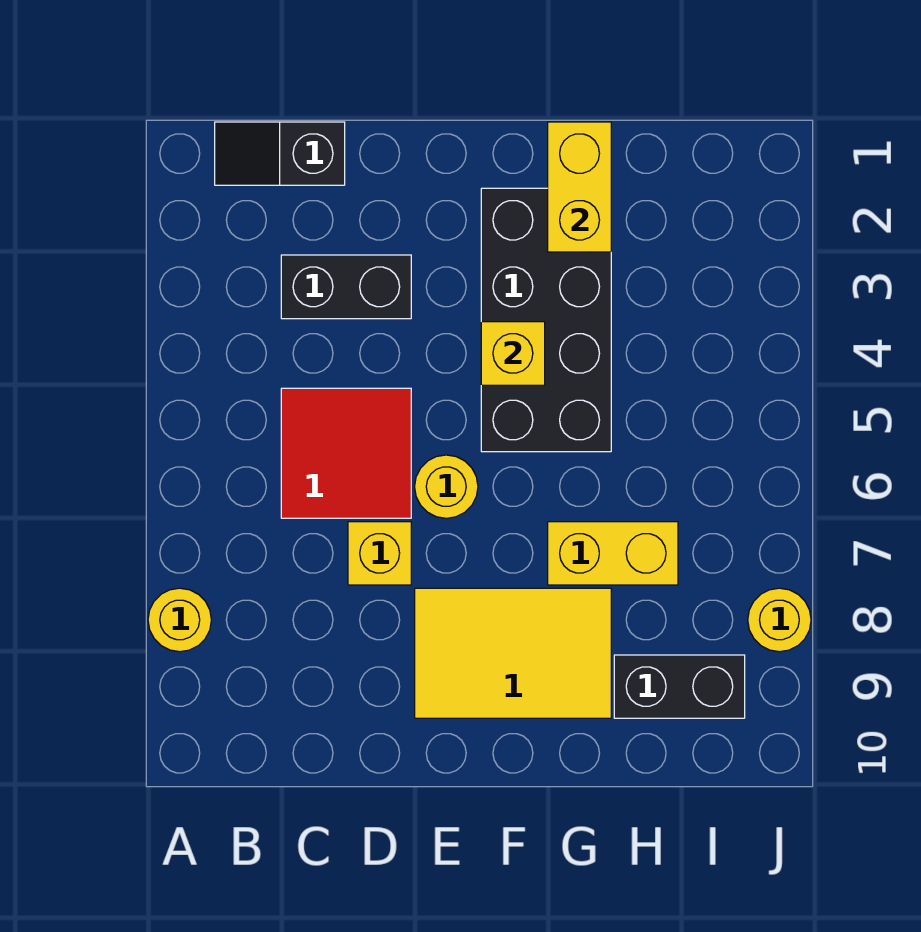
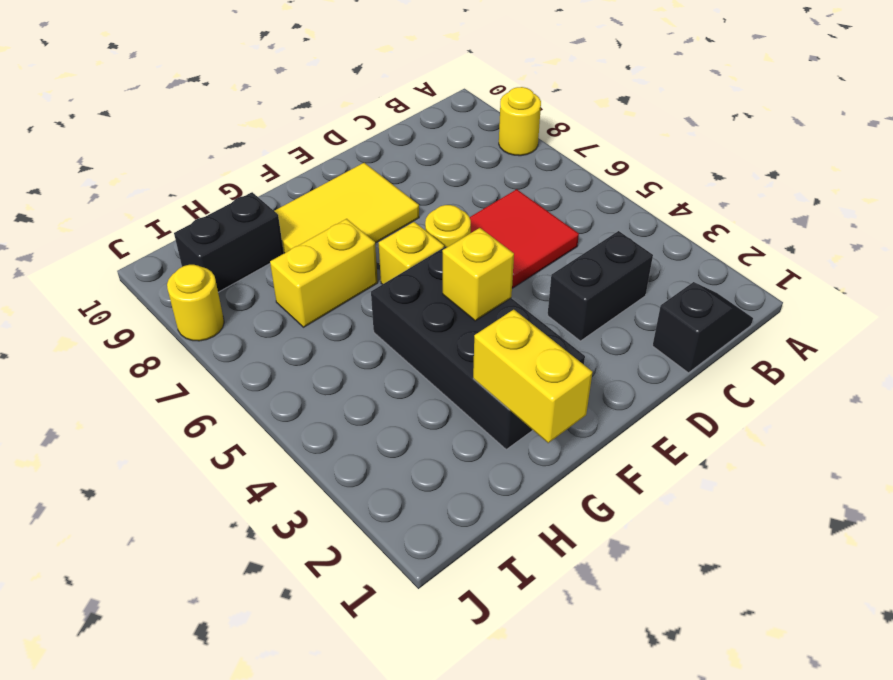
yellow 1x1 brick [348,522,411,585] -> yellow 1x1 brick moved to [379,222,444,284]

